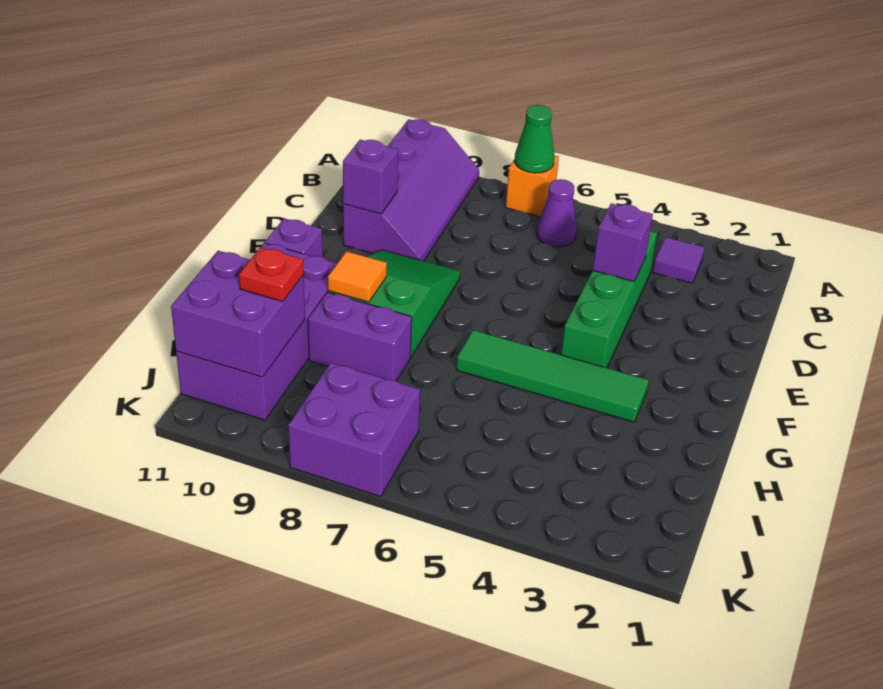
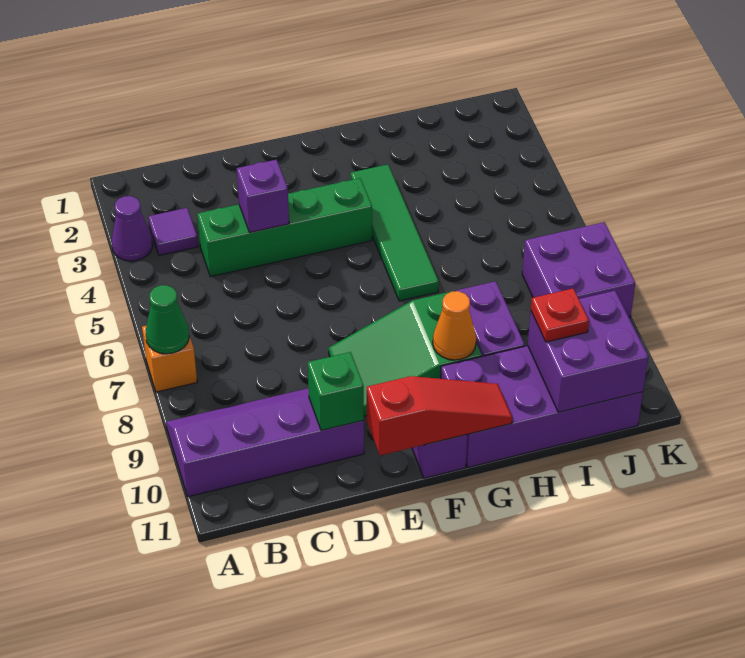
purple 1x1 cone [537,179,577,247] -> purple 1x1 cone moved to [112,196,153,261]
purple 1x1 brick [343,140,398,214] -> green 1x1 brick [308,352,364,430]
none -> red 1x3 slope [367,376,512,455]
orange 1x1 tile [328,251,387,302] -> orange 1x1 cone [433,291,476,360]

